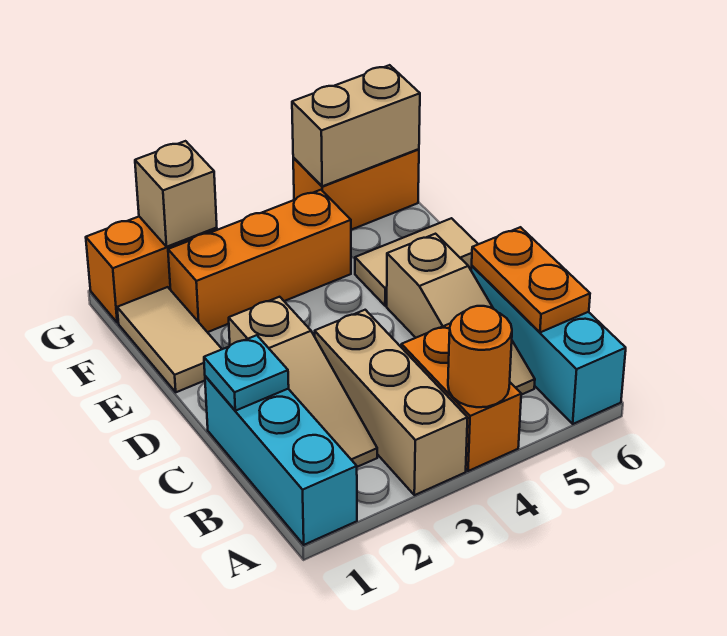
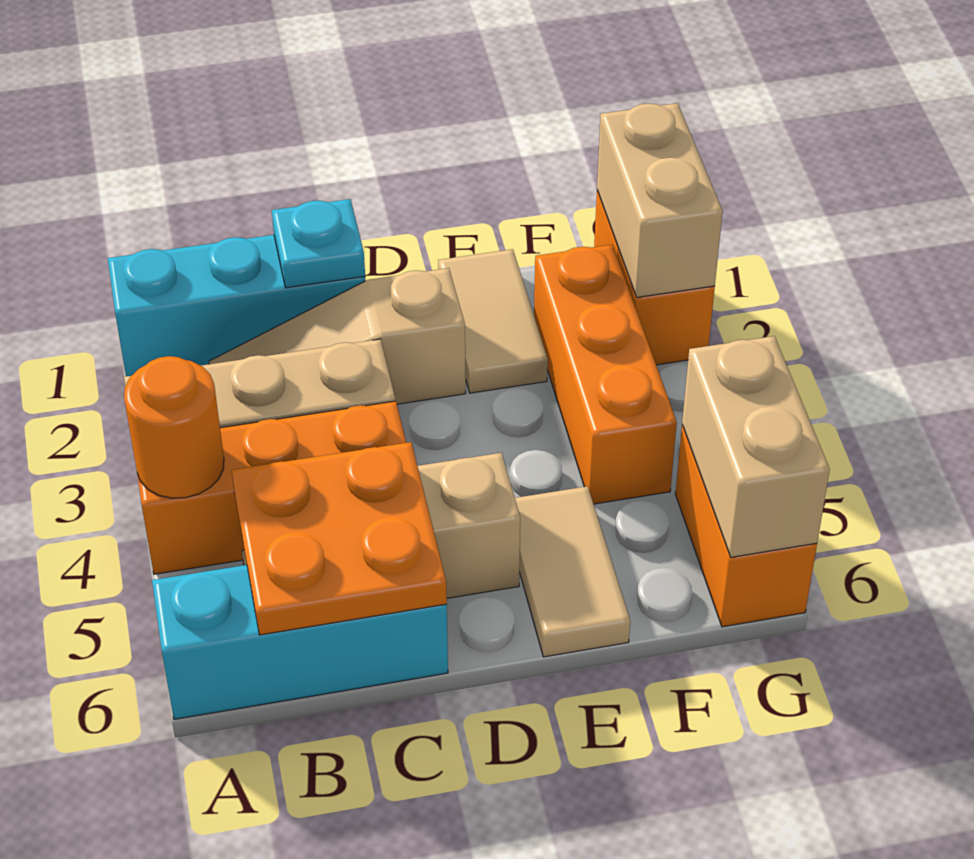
orange 1x2 brick [401,323,521,471] -> orange 1x3 brick [137,401,406,574]
orange 1x2 plate [472,227,590,332] -> orange 2x2 plate [232,442,447,635]
tan 1x2 tile [117,287,222,392] -> tan 1x2 tile turned to [438,249,548,393]
tan 1x1 brick [135,141,217,247] -> tan 1x2 brick [597,103,723,297]

